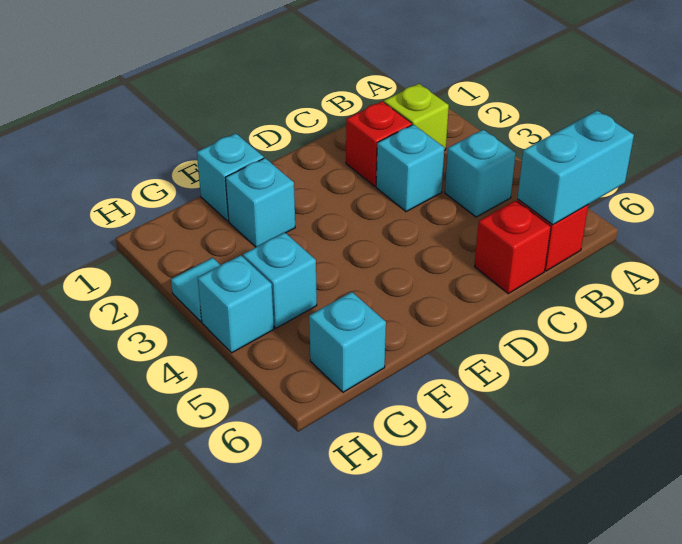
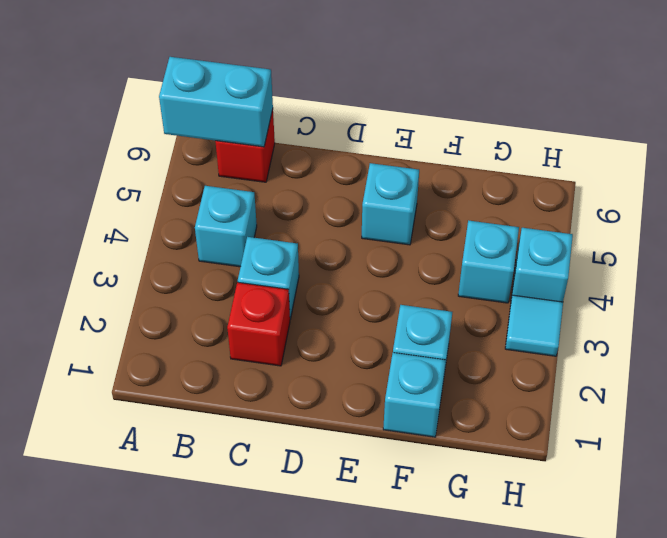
lime 1x1 brick [384,84,449,151] -> none
red 1x1 brick [474,200,551,294] -> none
cyan 1x1 brick [309,292,386,392] -> cyan 1x1 brick moved to [362,163,419,245]

